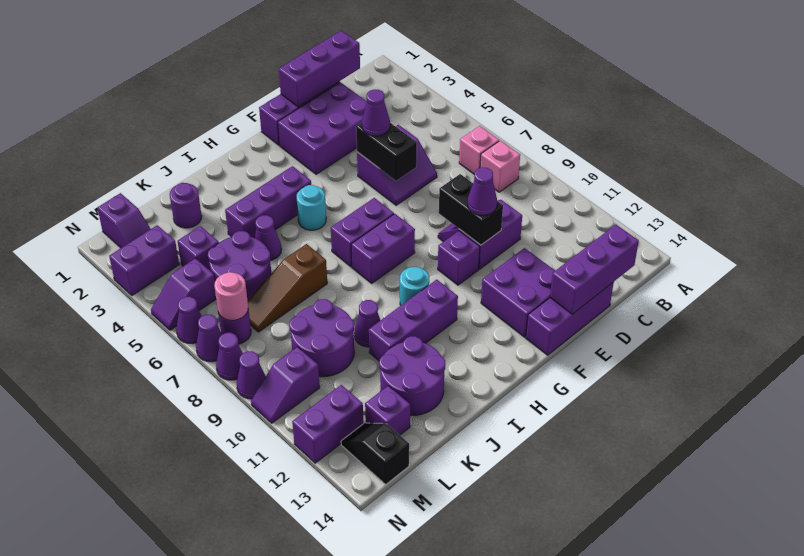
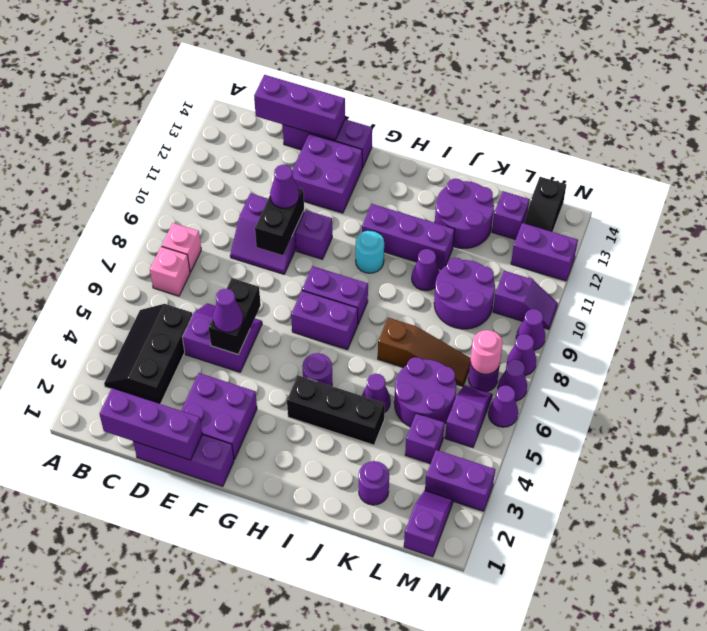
none -> black 2x3 slope [104,304,193,404]
purple 2x3 brick [278,82,367,174] -> purple 2x2 brick [181,373,257,460]
purple 1x3 brick [225,166,311,238] -> black 1x3 brick [287,376,385,445]
cyan 1x1 round brick [297,185,326,230] -> purple 1x1 round brick [302,353,332,386]
purple 1x2 slope [151,258,216,330] -> purple 1x2 slope turned to [445,385,492,448]

